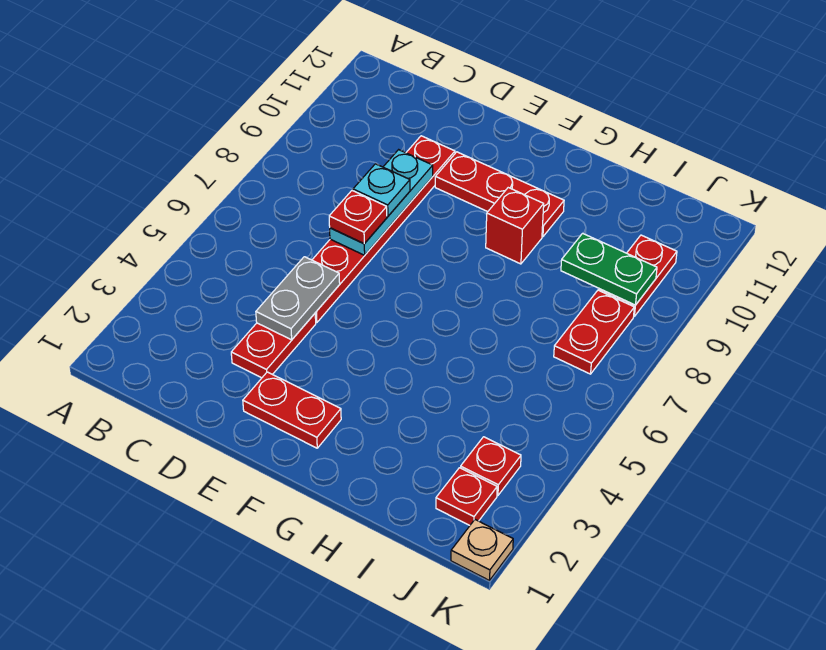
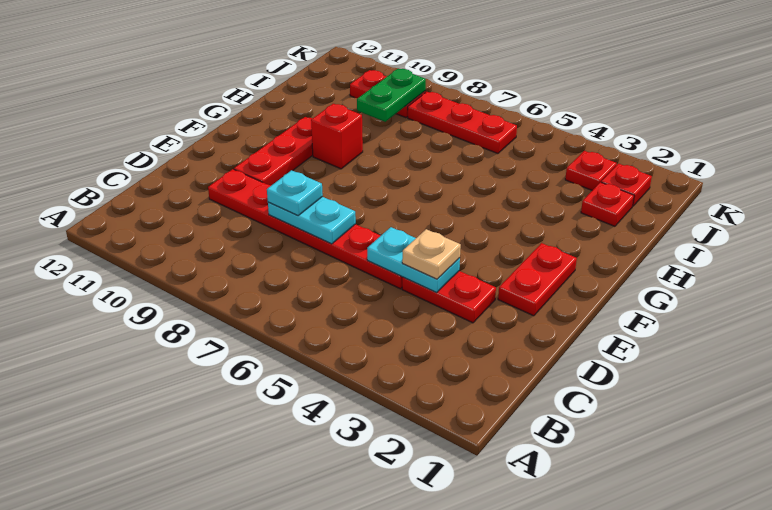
grey 1x2 plate [256,257,340,340] -> cyan 1x2 plate [367,227,460,292]
cyan 1x3 plate [330,150,433,255] -> cyan 1x2 plate [268,197,356,244]
red 1x1 plate [329,191,387,244] -> red 1x1 plate moved to [581,182,634,226]
red 1x2 plate [554,290,634,374] -> red 1x3 plate [408,92,517,154]
tan 1x1 plate [451,520,513,581] -> tan 1x1 plate moved to [402,229,461,279]

